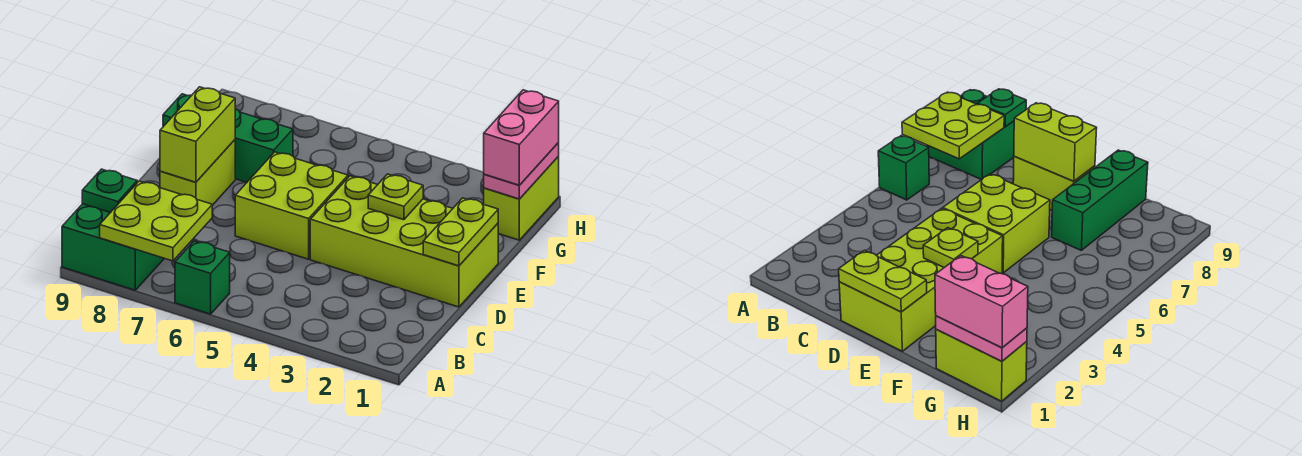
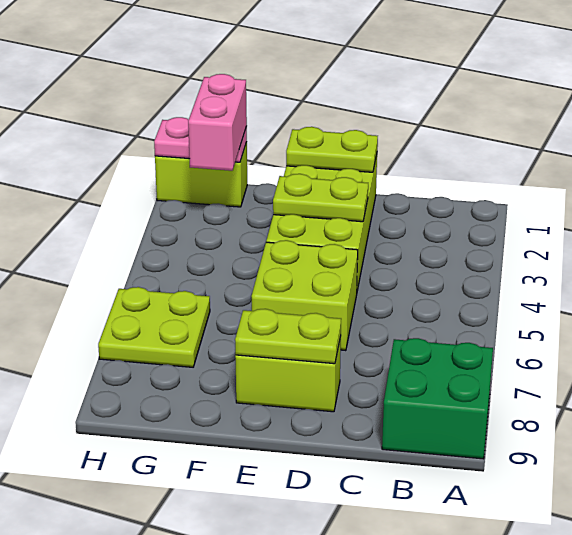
green 1x1 brick [175,241,230,314] -> none
lime 2x2 plate [100,181,212,261] -> lime 2x2 plate moved to [98,287,210,367]
green 1x1 plate [82,169,137,213] -> none
lime 1x2 brick [160,87,235,182] -> lime 1x2 plate [235,309,341,364]
lime 1x1 plate [368,174,423,220] -> lime 1x2 plate [273,174,368,222]
green 1x3 brick [163,94,293,182] -> none
pink 1x2 brick [484,90,559,185] -> pink 1x2 brick turned to [188,74,247,171]

